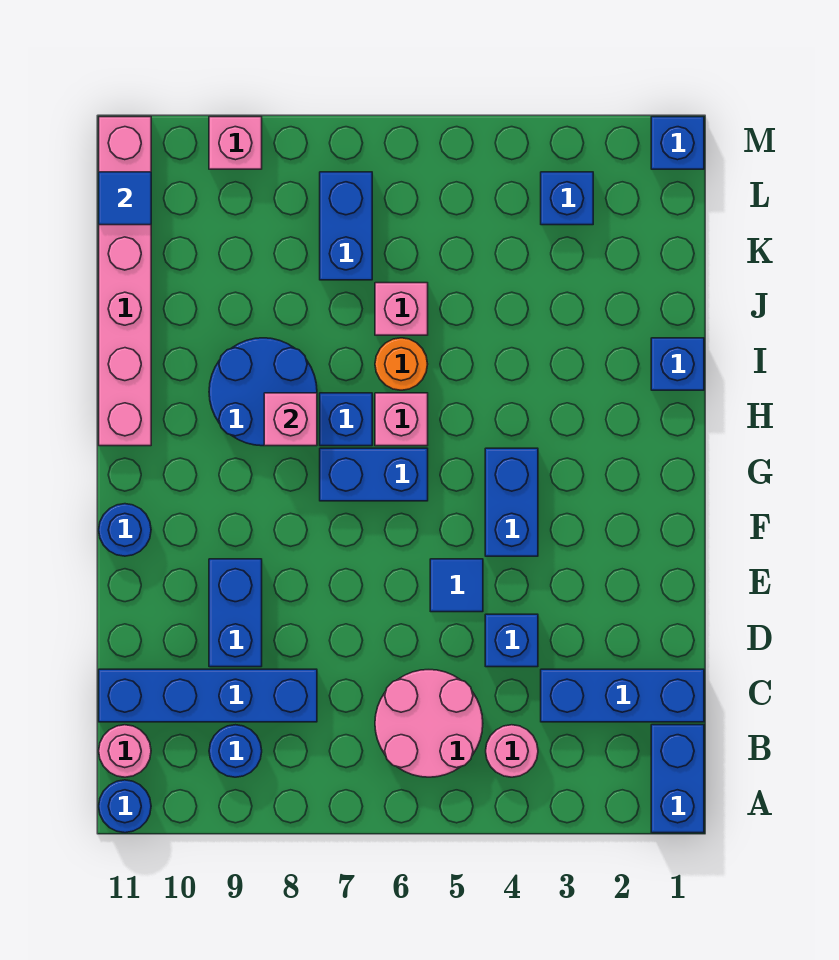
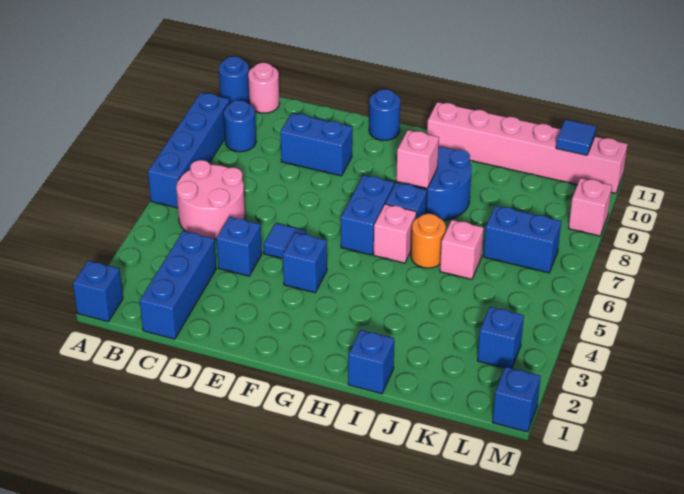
blue 1x2 brick [651,725,704,833] -> blue 1x1 brick [73,261,123,322]
pink 1x1 round brick [486,725,538,777] -> none
blue 1x4 brick [99,669,317,722] -> blue 1x4 brick moved to [148,93,230,208]
blue 1x2 brick [485,448,538,556] -> blue 1x1 brick [283,233,327,293]

